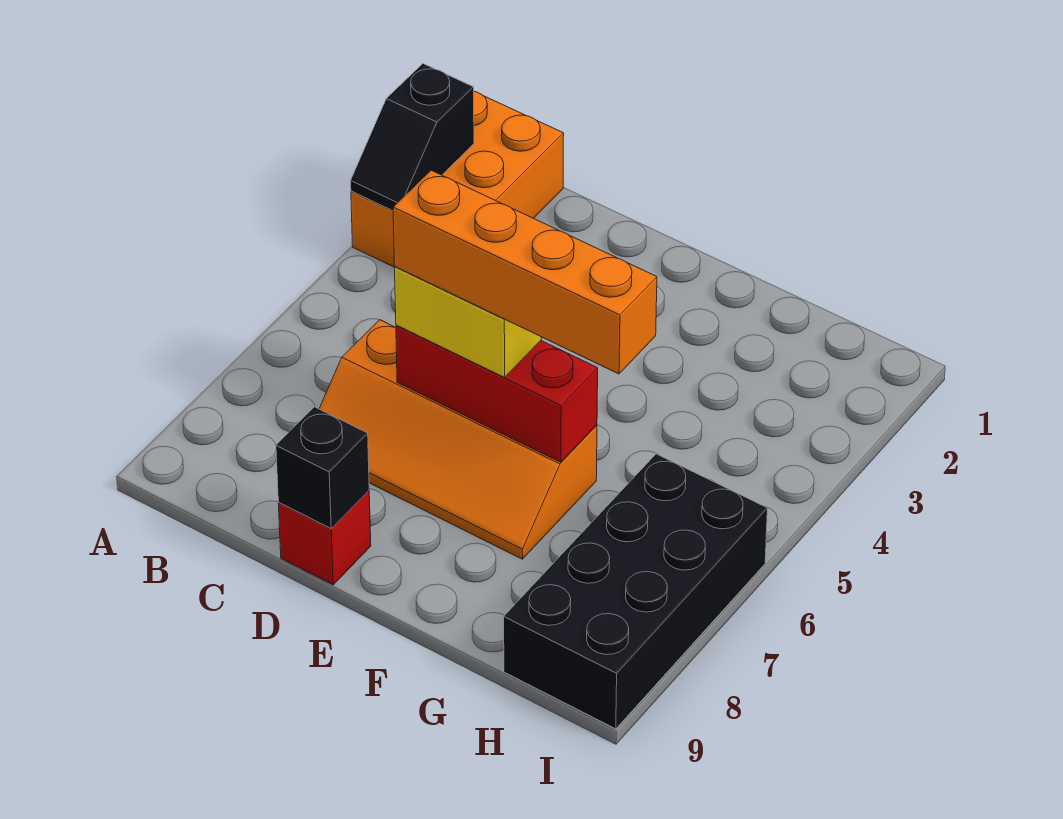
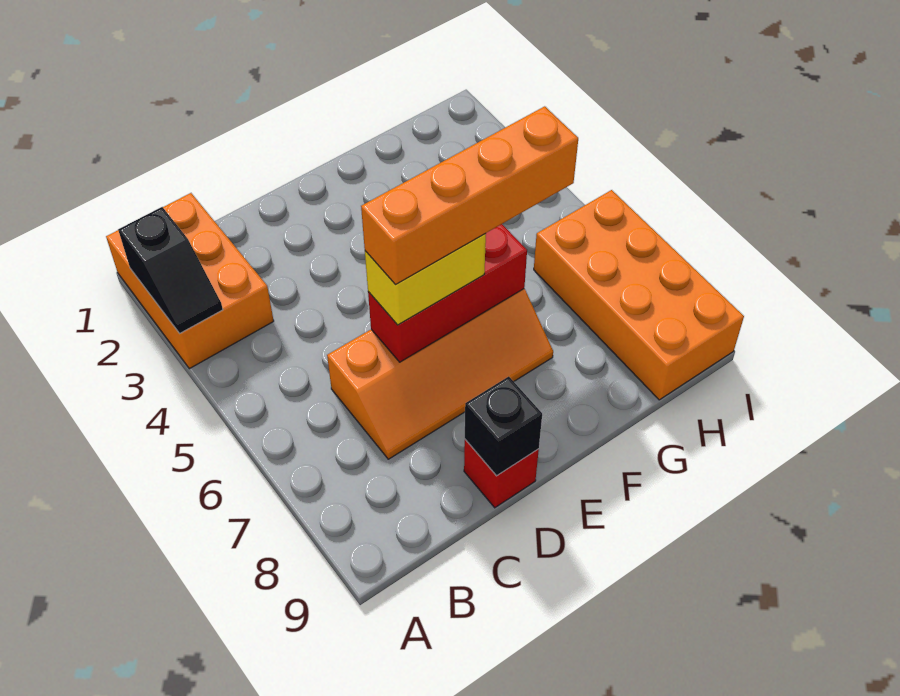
black 2x4 brick [504,454,767,729] -> orange 2x4 brick [534,190,744,400]

